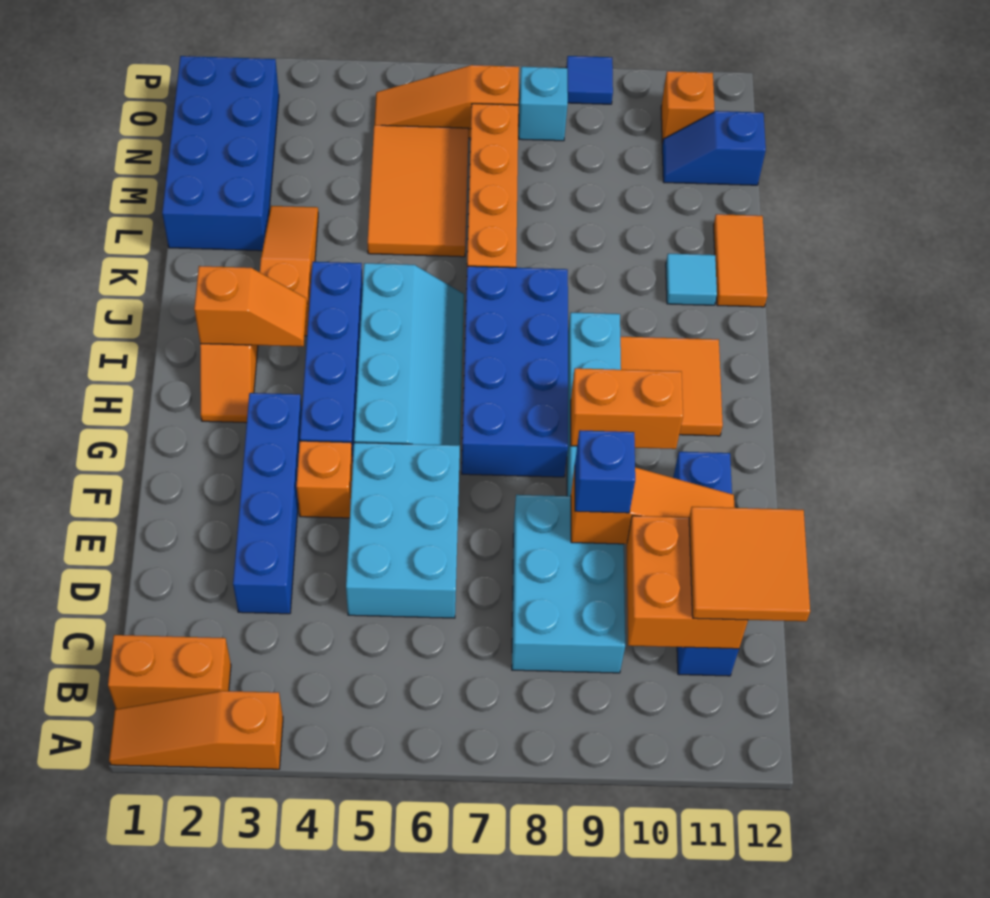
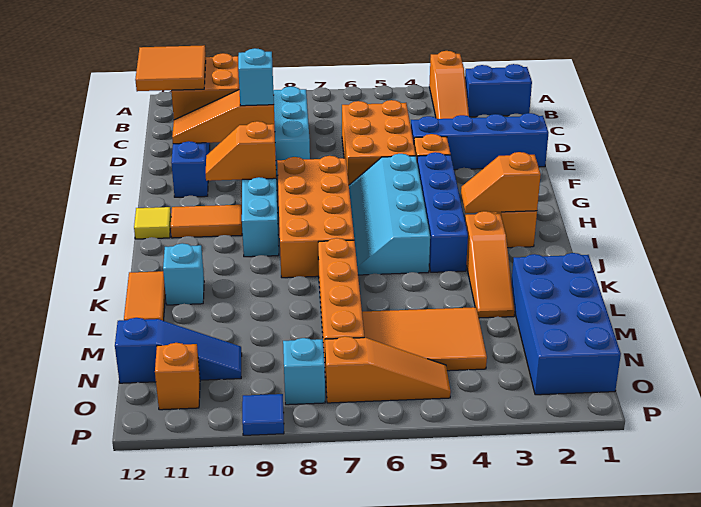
orange 1x3 slope [109,691,283,769] -> orange 1x3 slope turned to [429,51,469,119]
orange 1x2 brick [108,635,231,709] -> blue 1x2 brick [465,64,532,117]
blue 1x4 brick [233,393,302,614] -> blue 1x4 brick turned to [411,113,549,170]
cyan 2x3 brick [346,443,460,618] -> orange 2x3 brick [342,100,416,185]
blue 1x1 brick [575,430,635,513] -> cyan 1x1 brick [238,48,274,106]
blue 2x4 brick [462,266,568,477] -> orange 2x4 brick [277,156,354,278]
orange 1x2 brick [571,368,683,449] -> orange 1x2 slope [206,121,276,181]
orange 2x2 tile [620,337,723,436] -> orange 1x2 tile [171,205,242,238]
none -> yellow 1x1 tile [134,207,171,239]
cyan 1x1 tile [666,254,717,305] -> cyan 1x1 brick [163,243,204,305]
orange 2x3 tile [368,125,469,257] -> orange 2x3 tile turned to [362,307,487,371]
blue 1x2 slope [662,111,766,185] -> blue 1x3 slope [115,318,242,383]

